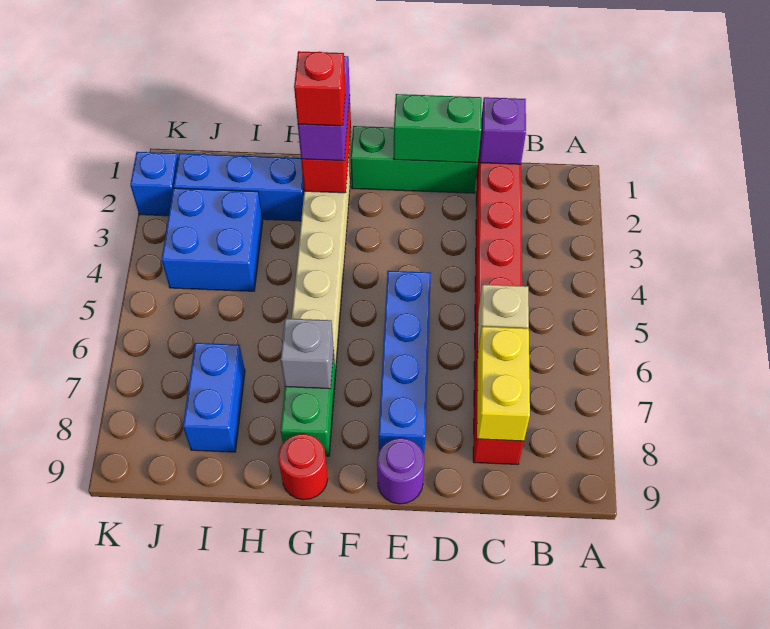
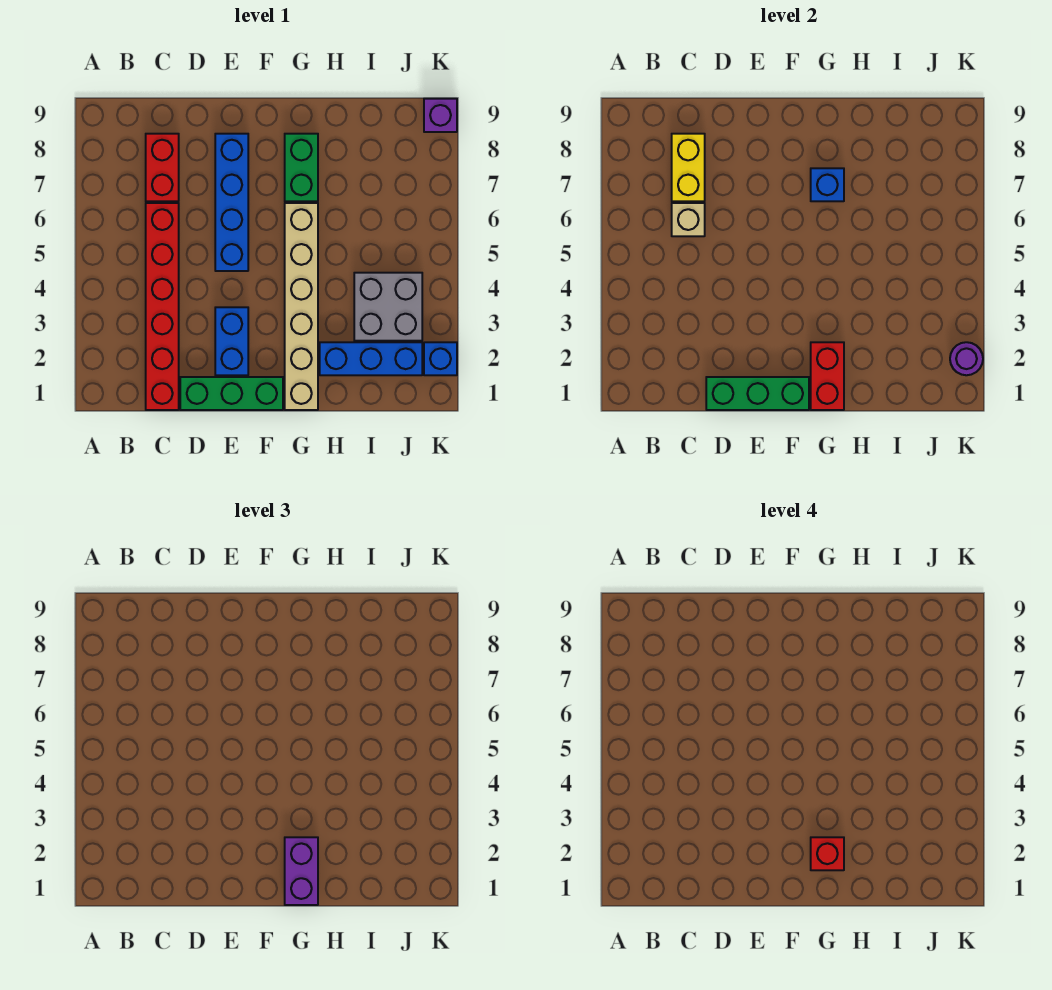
purple 1x1 brick [480,97,526,164] -> purple 1x1 brick moved to [424,99,457,132]
green 1x2 brick [394,94,482,163] -> green 1x3 brick [706,377,809,410]
purple 1x1 round brick [377,438,425,504] -> purple 1x1 round brick moved to [950,342,983,375]
grey 1x1 brick [281,318,334,389] -> blue 1x1 brick [811,168,844,201]
red 1x1 round brick [278,434,328,500] -> none
blue 2x2 brick [162,188,263,291] -> grey 2x2 brick [354,273,422,341]
blue 1x2 brick [183,343,245,452] -> blue 1x2 brick moved to [215,307,248,375]

